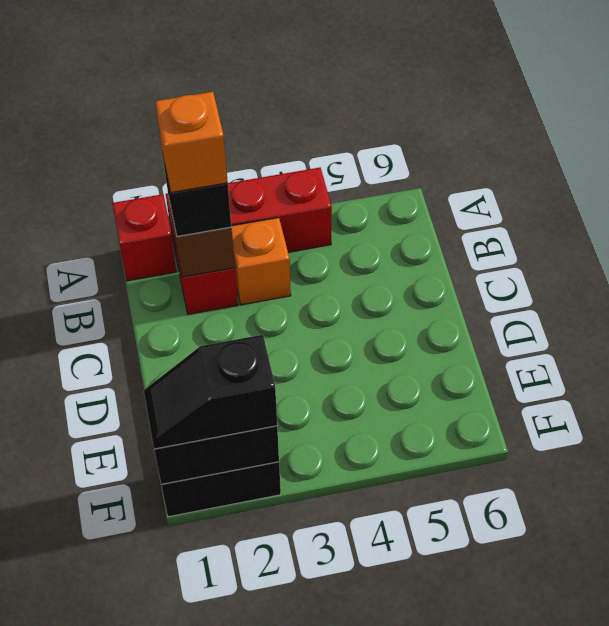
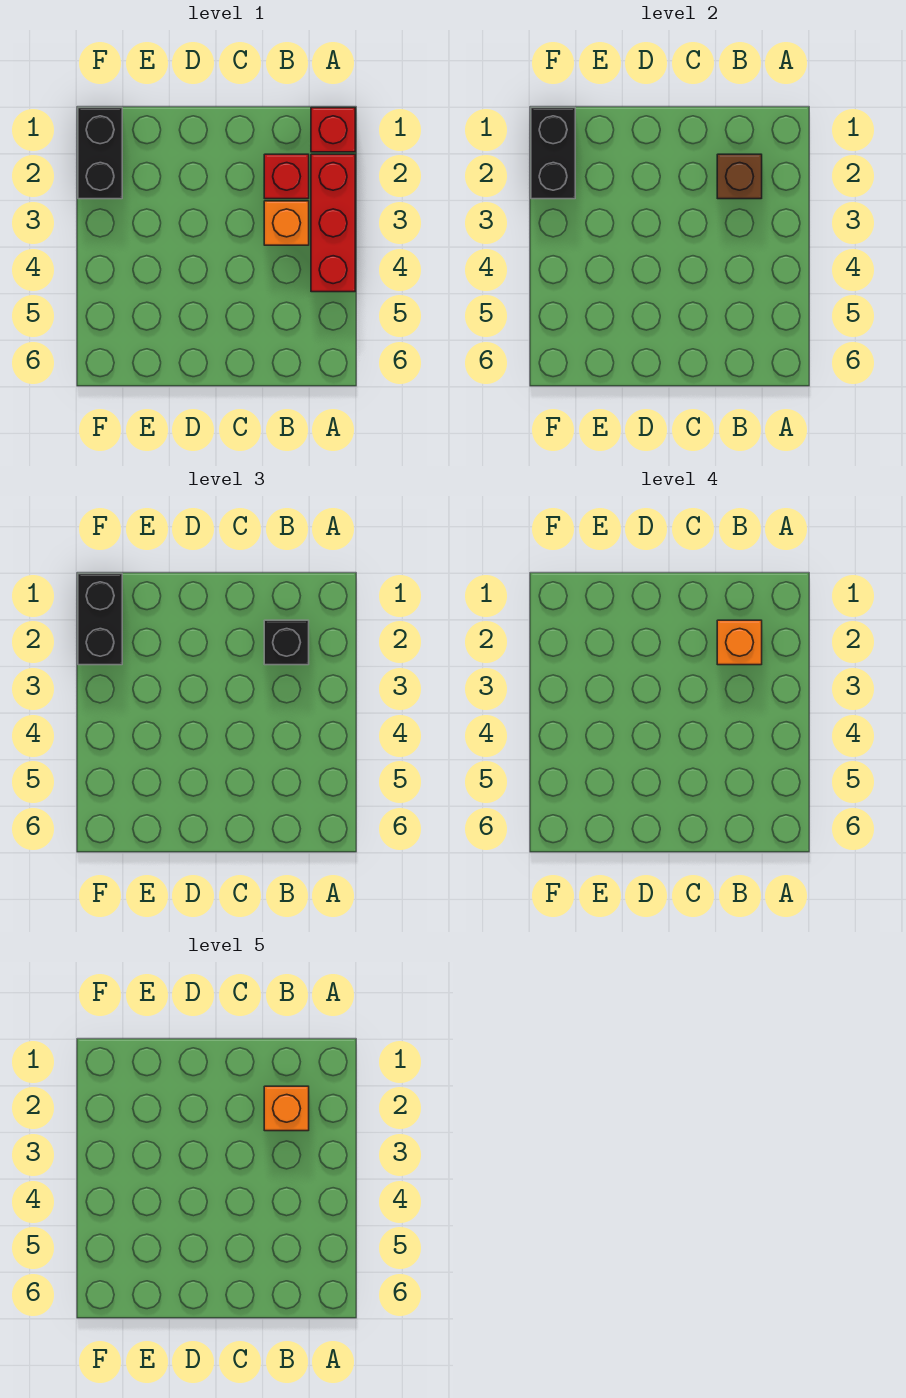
none -> orange 1x1 brick [264,1086,309,1131]
black 1x2 slope [144,335,277,449] -> black 1x2 brick [78,574,122,665]

